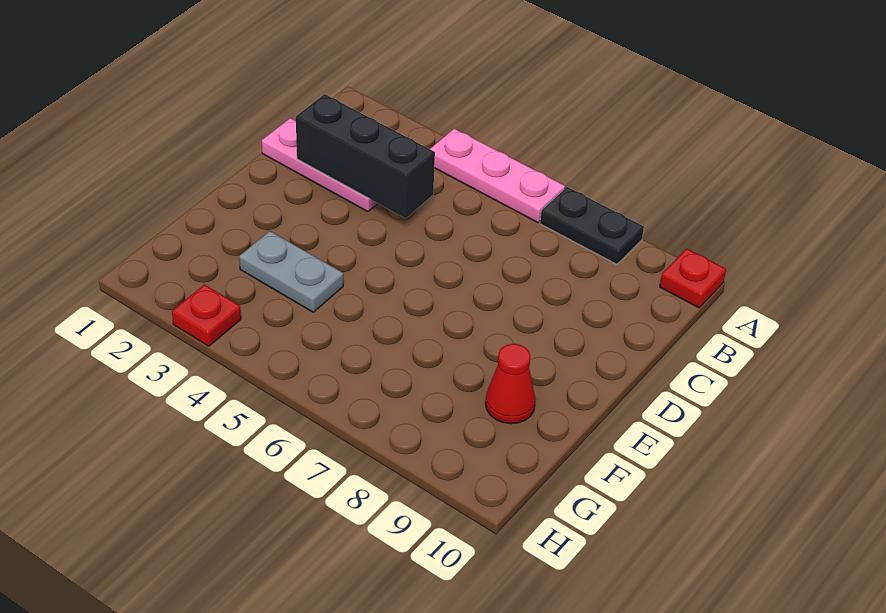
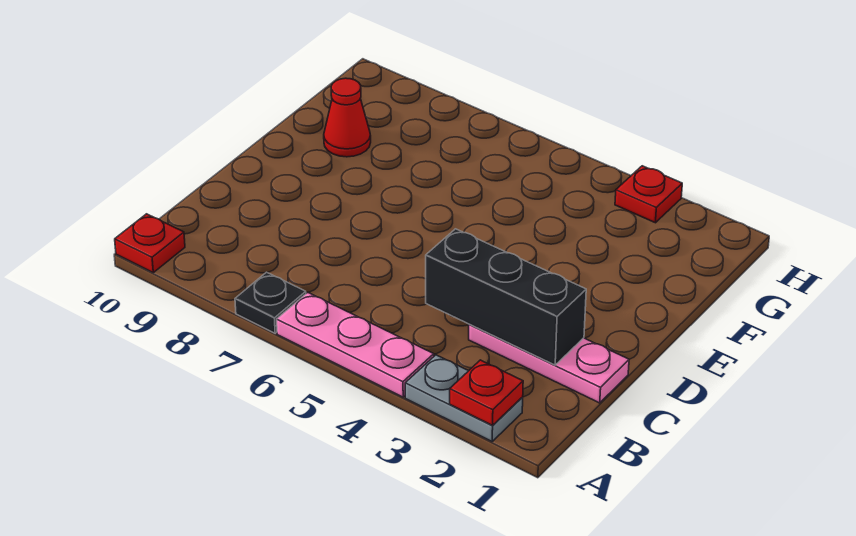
none -> red 1x1 plate [450,360,523,425]
black 1x2 plate [540,187,644,264] -> black 1x1 plate [235,272,306,333]
grey 1x2 plate [239,231,343,312] -> grey 1x2 plate moved to [405,355,523,441]

